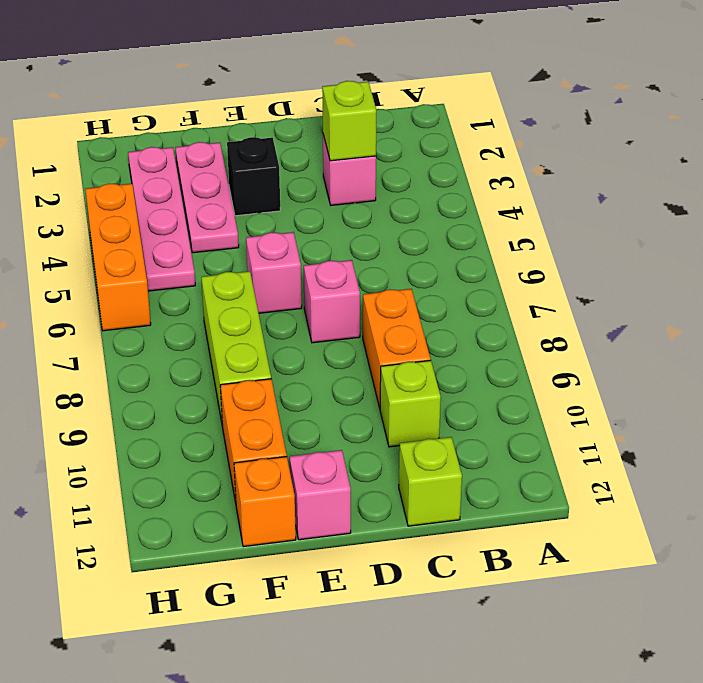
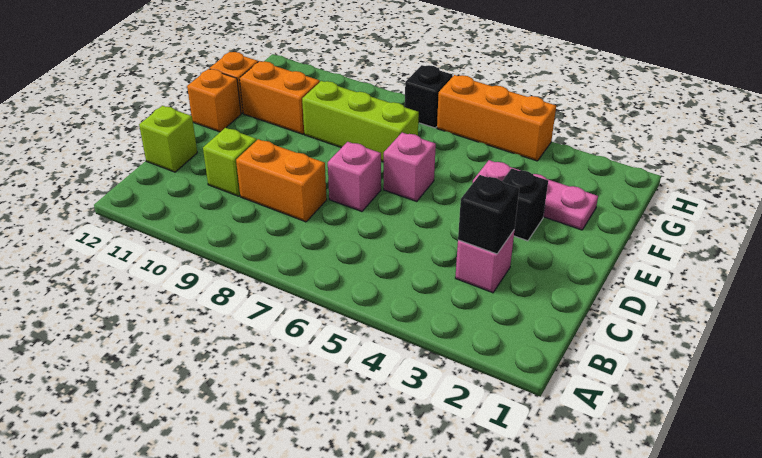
lime 1x1 brick [322,81,376,161] -> black 1x1 brick [458,175,519,254]
pink 1x1 brick [290,450,351,540] -> orange 1x1 brick [187,69,241,132]
pink 1x4 plate [128,147,195,291] -> none
none -> black 1x1 brick [405,65,453,128]

